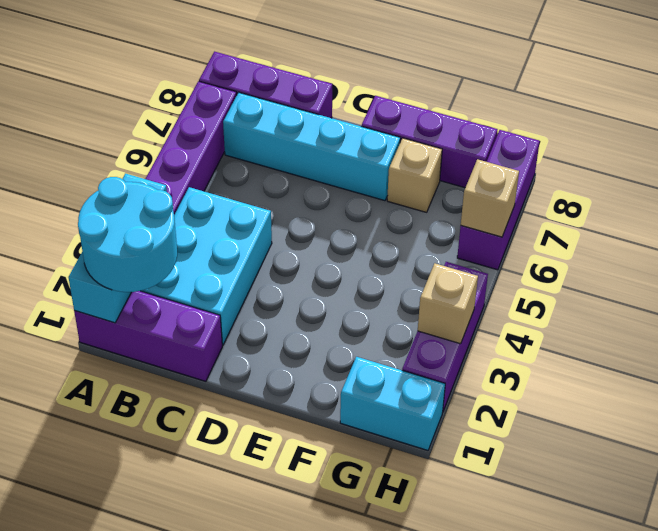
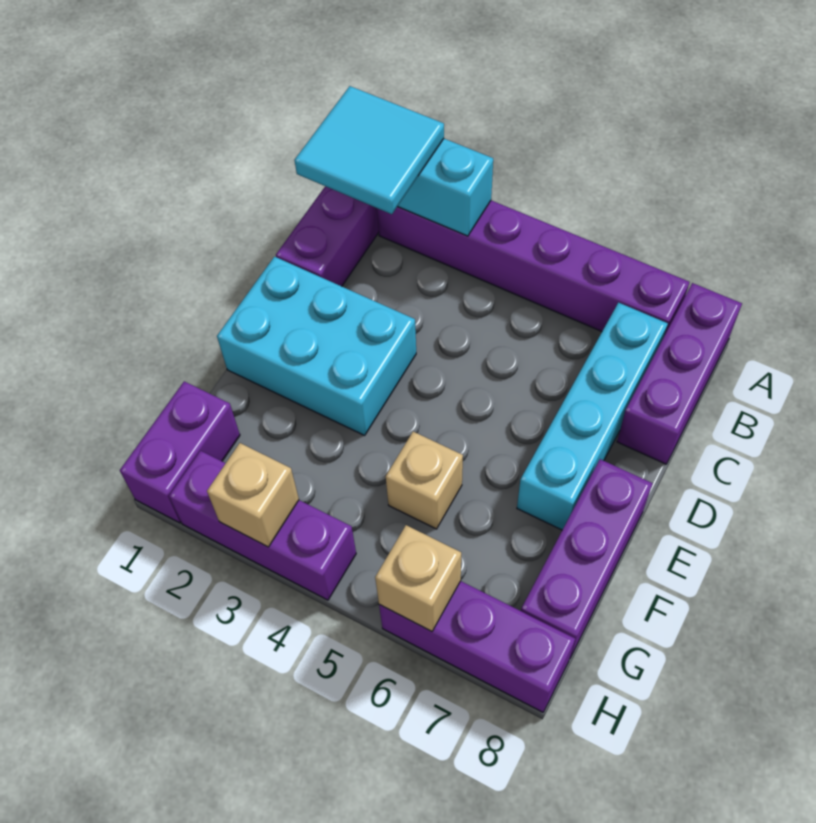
cyan 2x2 round brick [78,177,177,292] -> cyan 2x2 tile [294,86,444,214]
cyan 2x3 brick [142,187,272,345] -> cyan 2x3 brick moved to [217,257,416,435]
tan 1x1 brick [387,138,442,212] -> tan 1x1 brick moved to [386,432,463,529]
cyan 1x2 brick [340,357,445,450] -> purple 1x2 brick [120,381,240,523]

